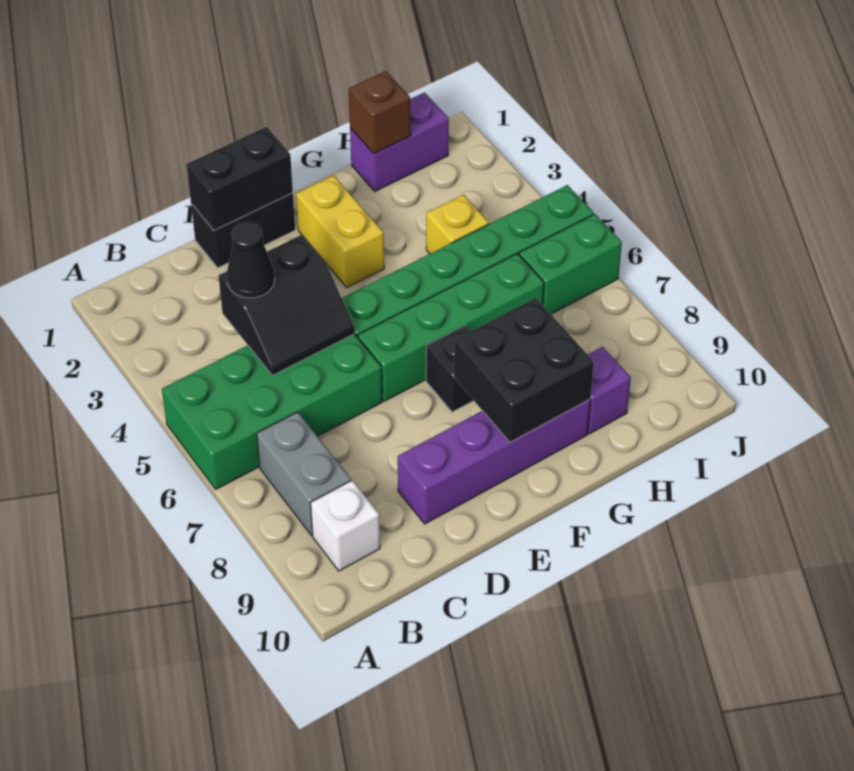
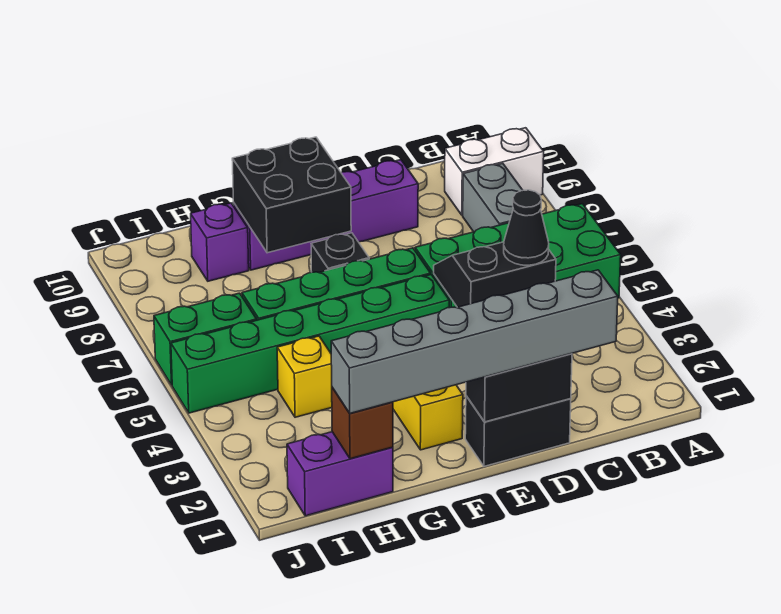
white 1x1 brick [311,481,380,571] -> white 1x2 brick [445,128,544,215]
none -> grey 1x6 brick [331,270,618,413]

